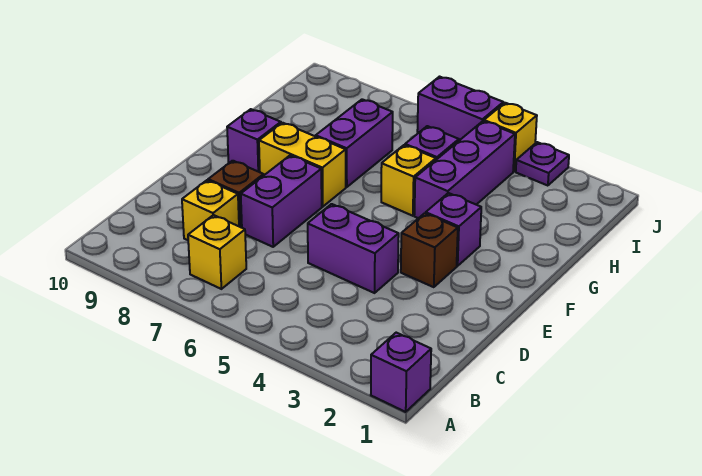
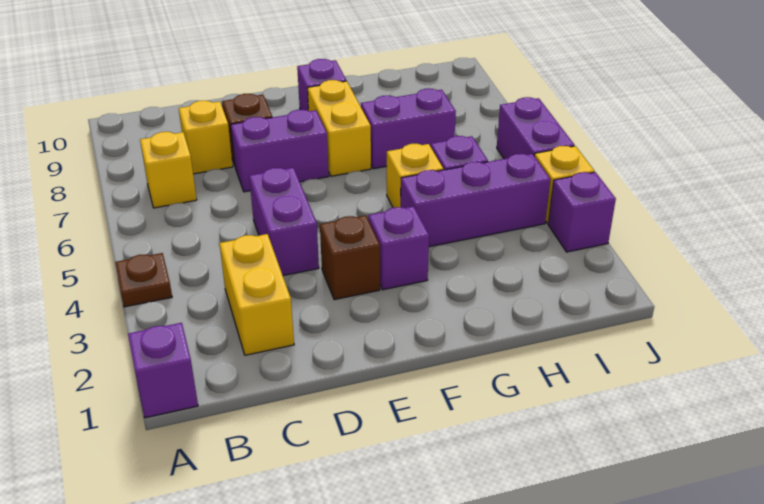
none -> brown 1x1 plate [115,253,172,307]
none -> yellow 1x2 brick [219,234,294,355]
purple 1x1 plate [516,142,569,186] -> purple 1x1 brick [548,172,616,252]

